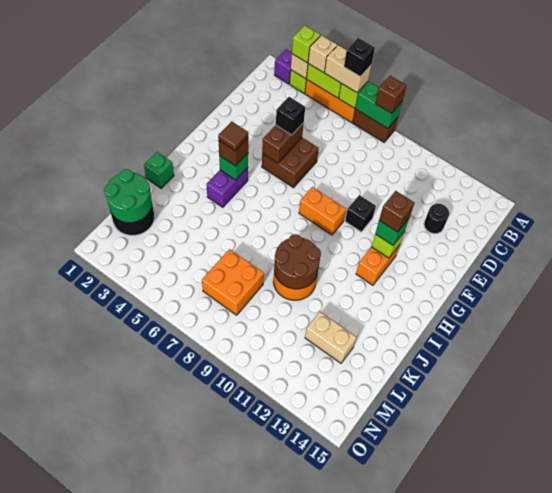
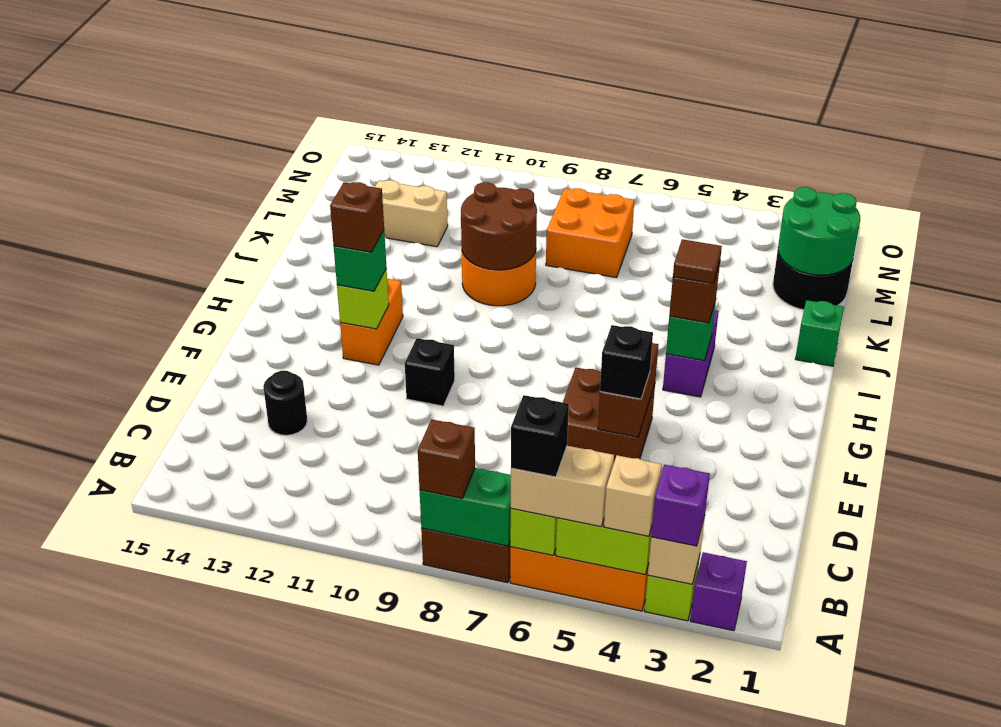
lime 1x1 brick [292,26,320,63] -> purple 1x1 brick [651,465,710,546]
orange 1x2 brick [299,187,346,235] -> none

